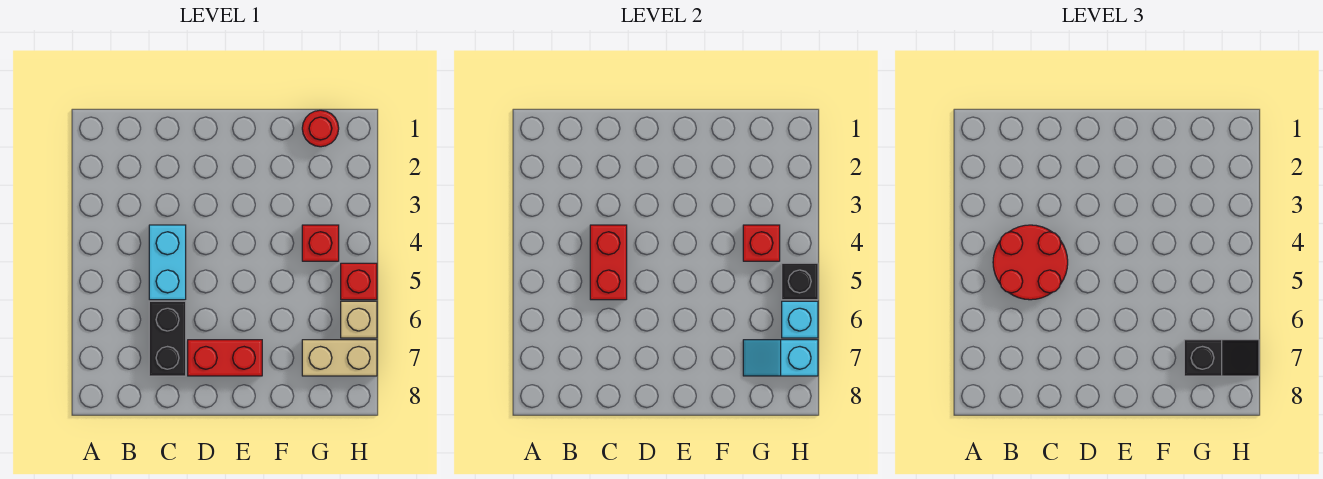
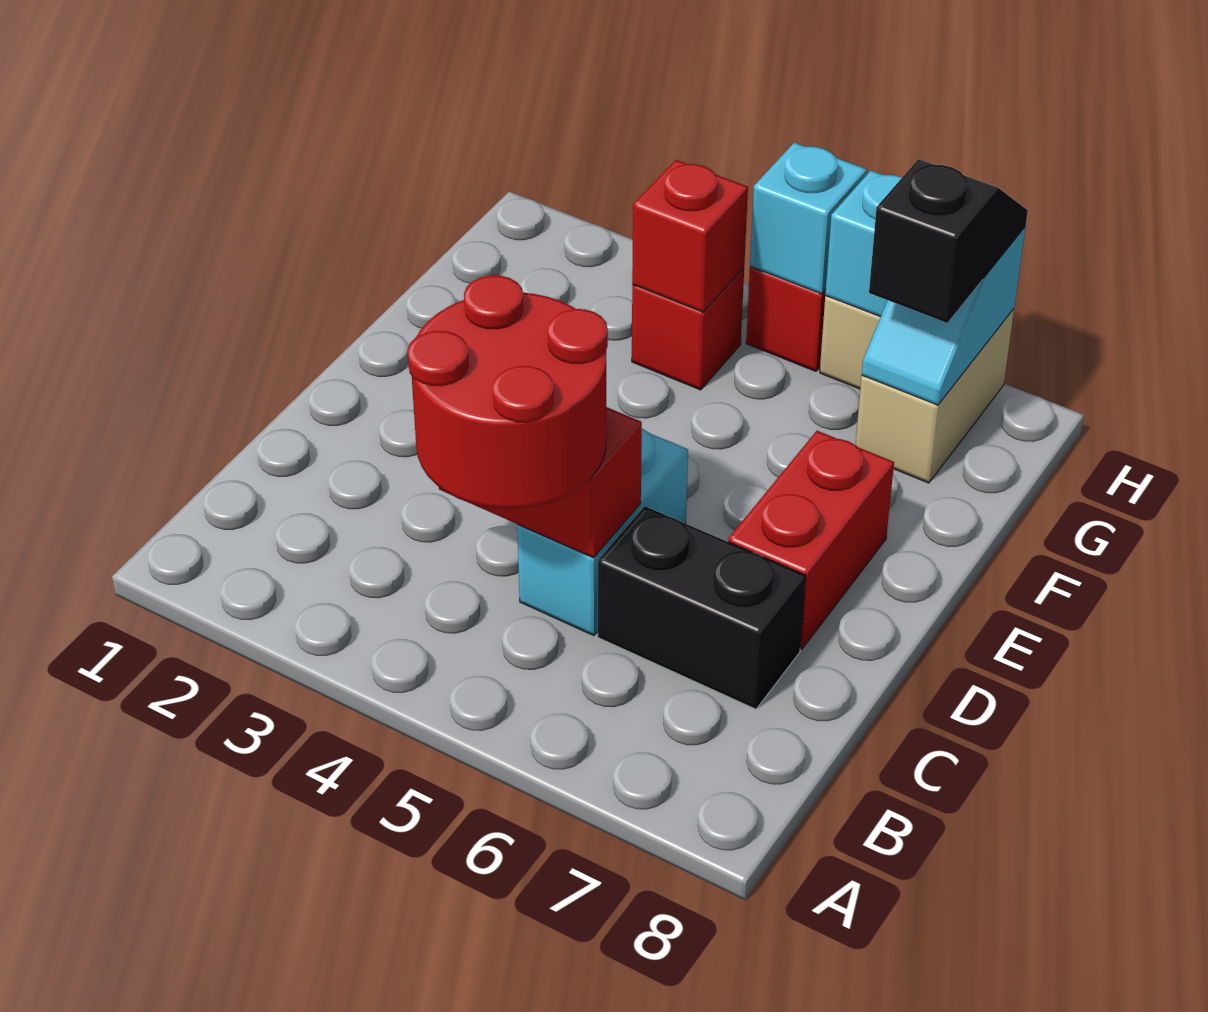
cyan 1x2 brick [149,225,186,300] -> cyan 1x2 brick turned to [517,429,688,636]
red 1x1 round brick [302,110,339,147] -> none
black 1x1 brick [782,263,818,300] -> cyan 1x1 brick [750,143,867,294]

